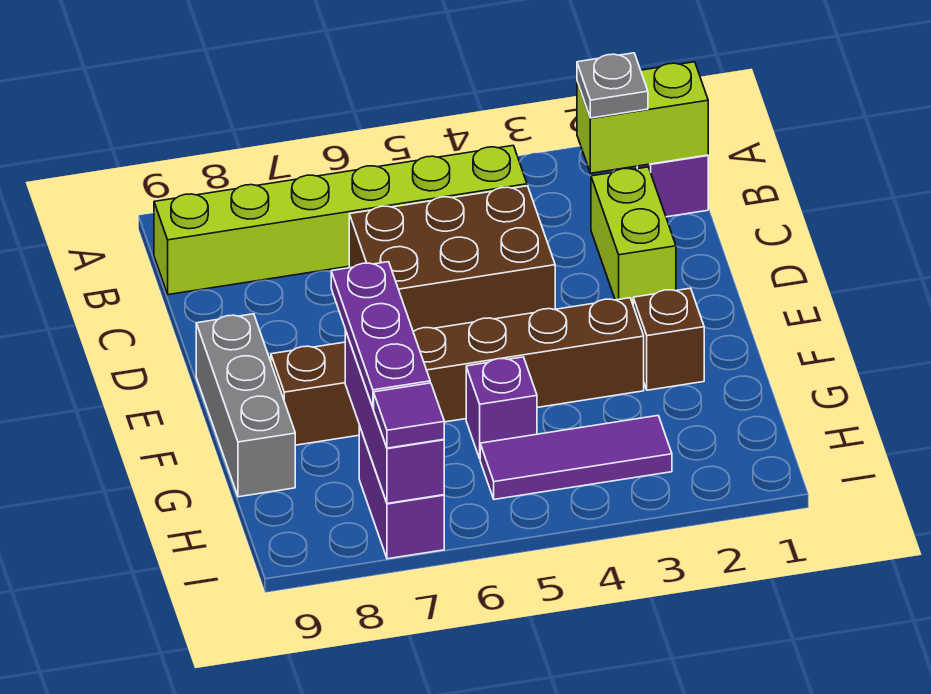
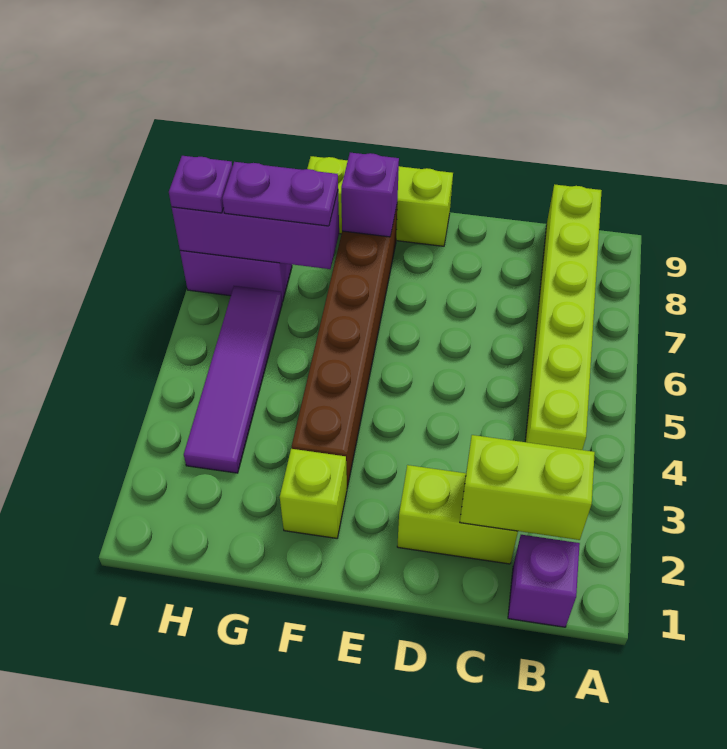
lime 1x2 brick [577,62,708,173] -> lime 1x2 brick turned to [460,435,595,540]
grey 1x1 plate [577,53,648,118] -> none
brown 2x3 brick [349,186,555,332] -> none
grey 1x3 brick [196,314,295,497] -> lime 1x3 brick [307,156,453,246]
brown 1x1 brick [633,288,704,390] -> lime 1x1 brick [280,449,347,538]
purple 1x3 plate [331,262,430,408] -> purple 1x2 plate [222,162,338,226]
purple 1x1 brick [466,357,537,459] -> purple 1x1 brick moved to [341,153,399,237]
purple 1x3 tile [480,416,672,499] -> purple 1x4 tile [184,286,282,473]
purple 1x1 tile [374,383,444,448] -> purple 1x1 plate [169,156,232,213]

